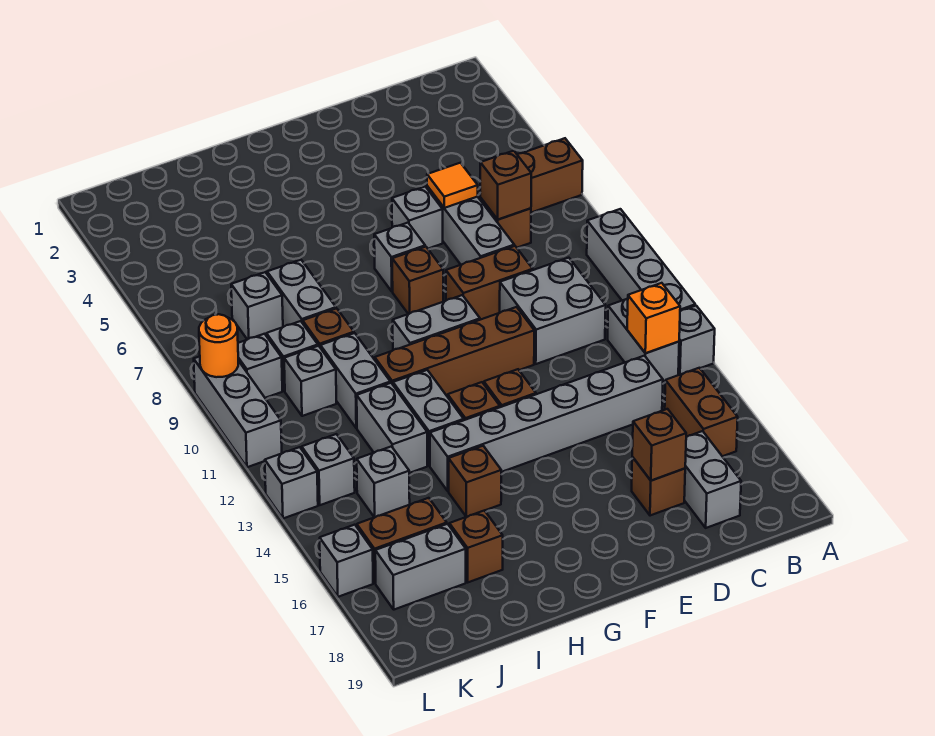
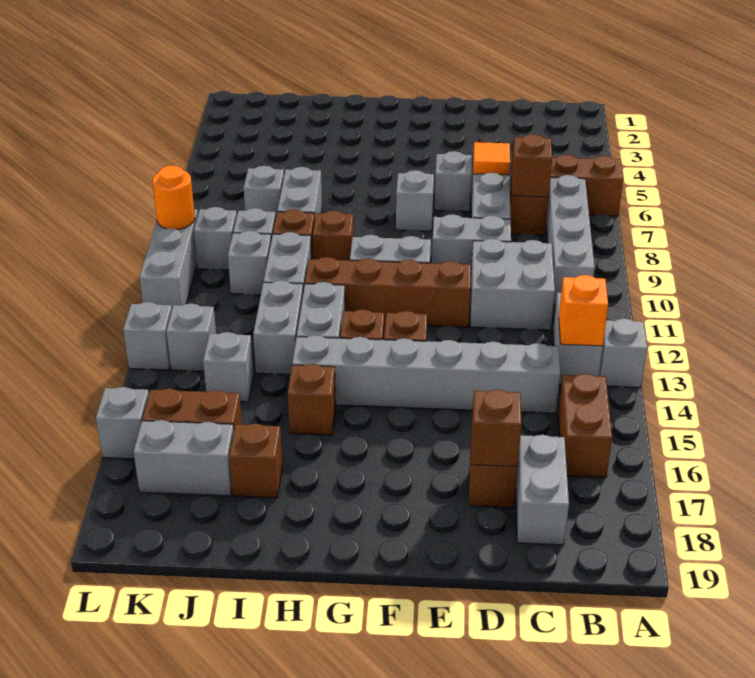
grey 1x4 brick [587,209,695,311] -> grey 1x4 brick moved to [546,175,595,305]
brown 1x2 brick [446,246,533,320] -> grey 1x2 brick [432,214,511,267]
brown 1x1 brick [392,247,443,314] -> brown 1x1 brick moved to [313,211,354,261]

